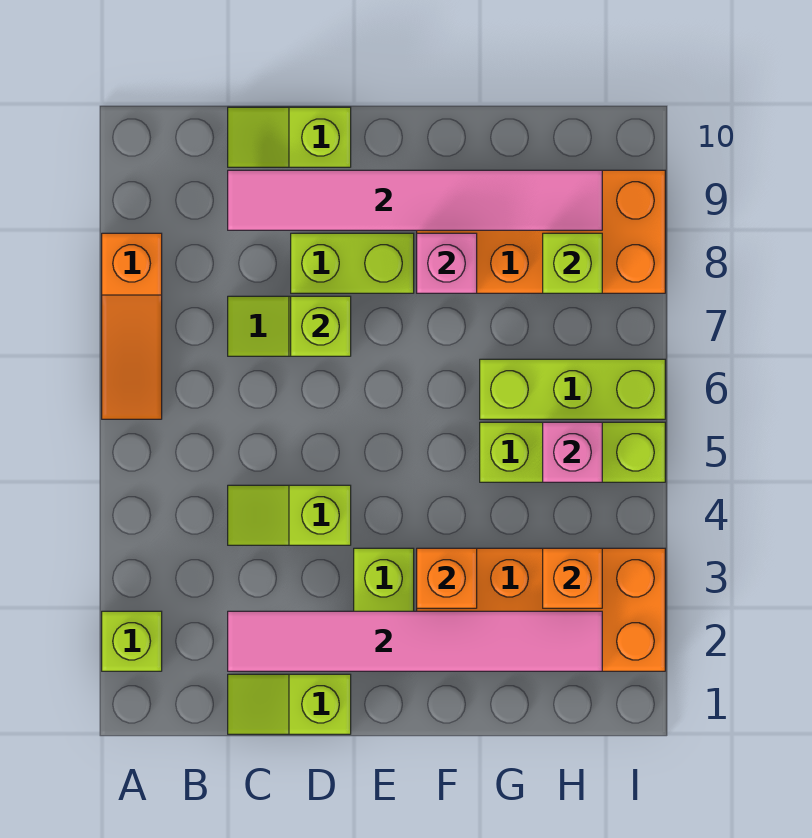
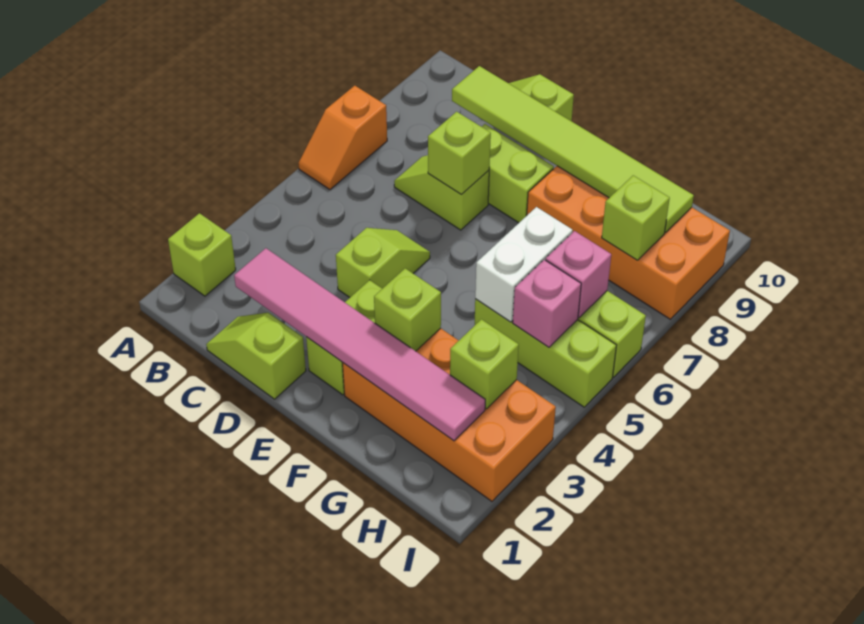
orange 1x3 slope [102,233,162,419] -> orange 1x2 slope [299,86,387,190]
lime 1x2 slope [228,485,351,545] -> lime 1x2 slope turned to [336,228,430,297]
pink 1x6 tile [228,170,602,230] -> lime 1x6 tile [452,66,694,232]
orange 1x1 brick [417,548,477,608] -> lime 1x1 brick [374,268,441,351]
pink 1x1 brick [417,233,477,293] -> pink 1x1 brick moved to [546,231,611,318]
none -> white 1x2 brick [475,207,573,322]
orange 1x1 brick [543,548,602,608] -> lime 1x1 brick [450,319,519,409]

